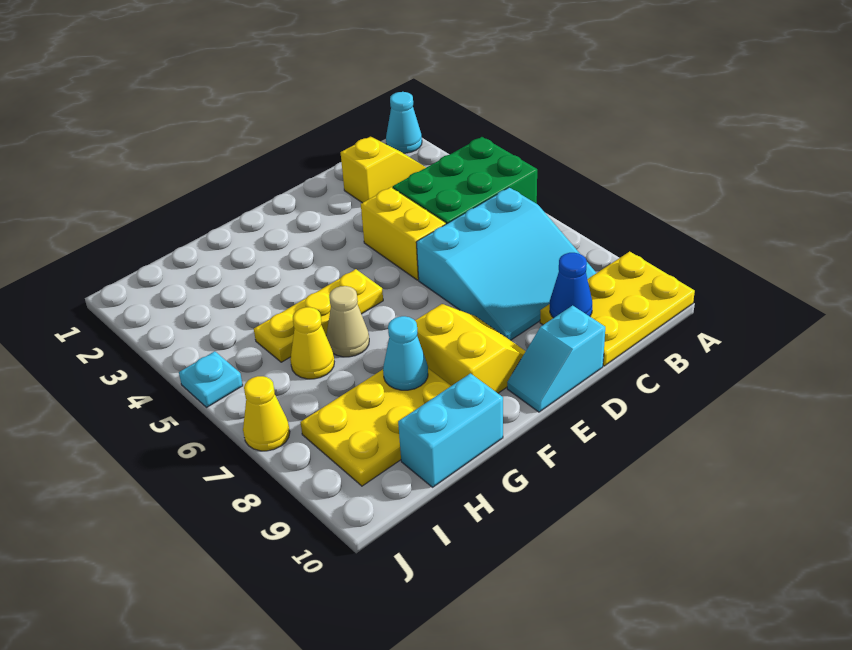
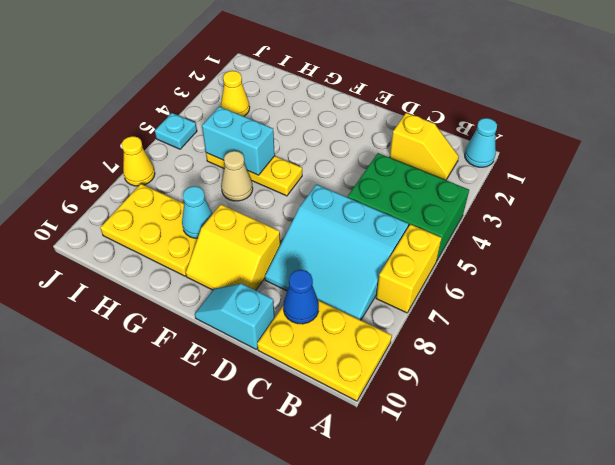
yellow 1x2 brick [361,187,446,280] -> yellow 1x2 brick moved to [376,224,442,313]
yellow 2x2 slope [415,304,526,393] -> yellow 2x2 slope turned to [186,204,280,290]
cyan 1x2 brick [398,373,503,487] -> cyan 1x2 brick moved to [202,107,275,175]
yellow 1x1 cone [290,307,334,379] -> yellow 1x1 cone moved to [221,71,250,116]

